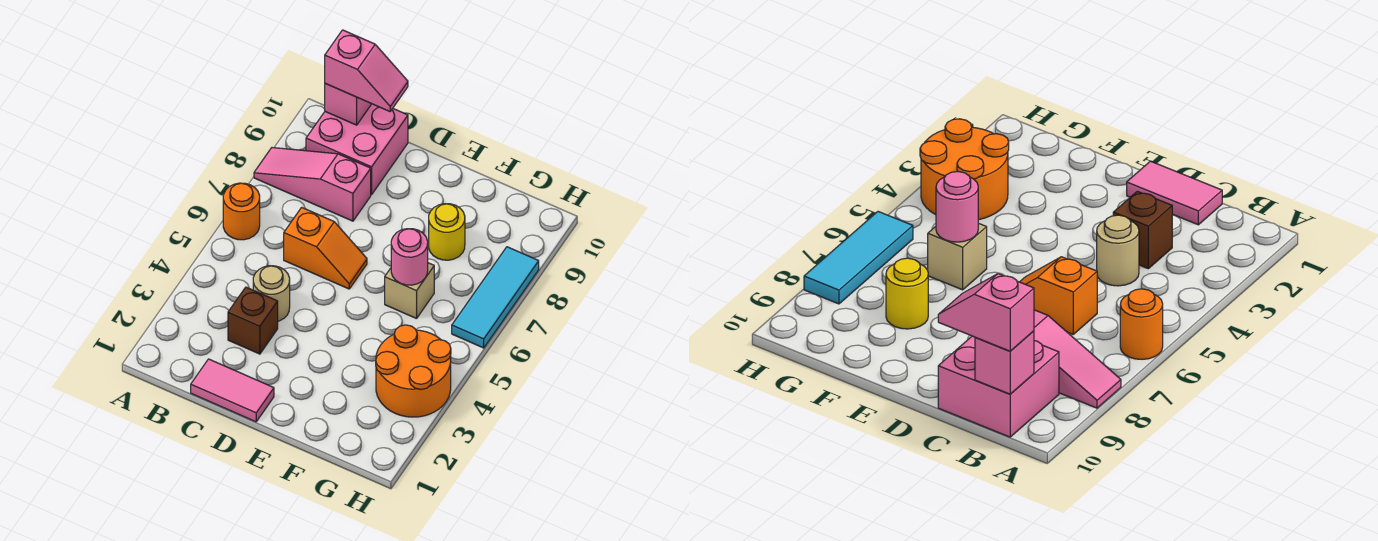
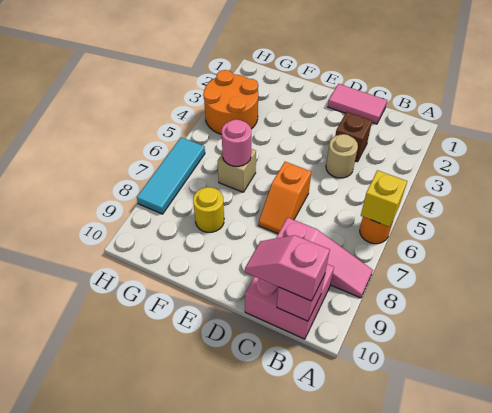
none -> yellow 1x1 brick [361,170,407,227]
orange 1x2 slope [284,207,367,289] -> orange 1x2 slope turned to [258,162,311,234]

